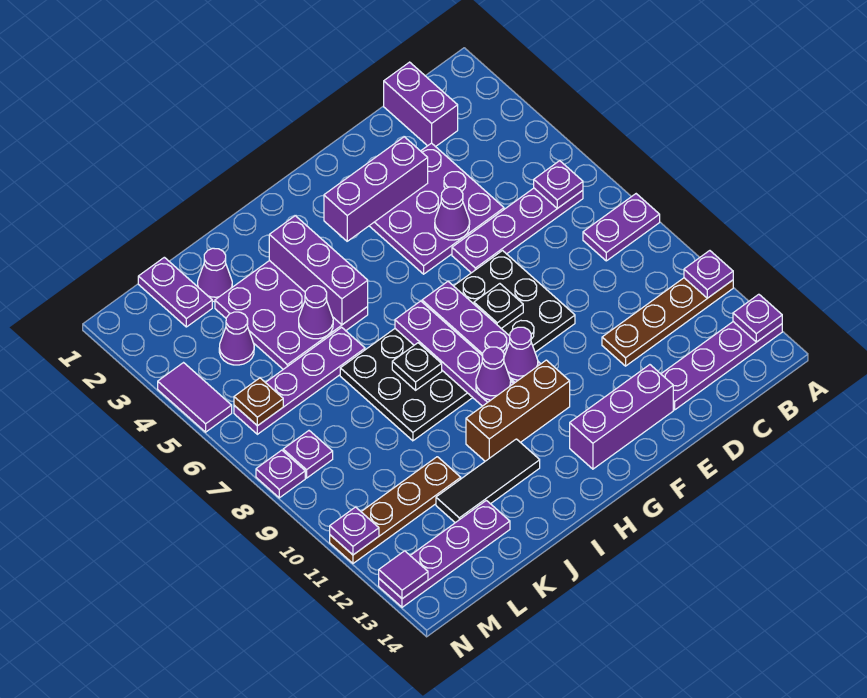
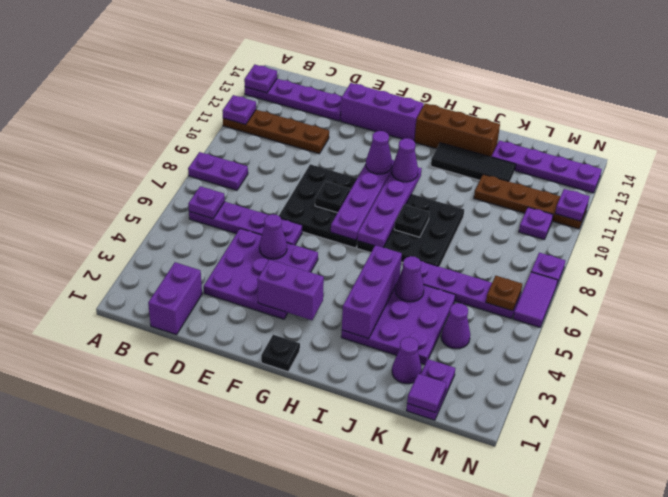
purple 1x3 brick [324,137,428,241] -> purple 1x2 brick [257,260,324,320]
none -> black 1x1 plate [261,335,300,372]
brown 1x3 brick [466,360,570,461] -> brown 1x3 brick moved to [414,103,500,157]
purple 1x1 plate [283,431,333,478] -> purple 1x1 plate moved to [519,207,553,240]
purple 1x2 tile [158,363,232,432] -> purple 1x2 tile moved to [513,272,558,327]
purple 1x1 tile [379,551,428,599] -> purple 1x1 tile moved to [407,374,446,413]

